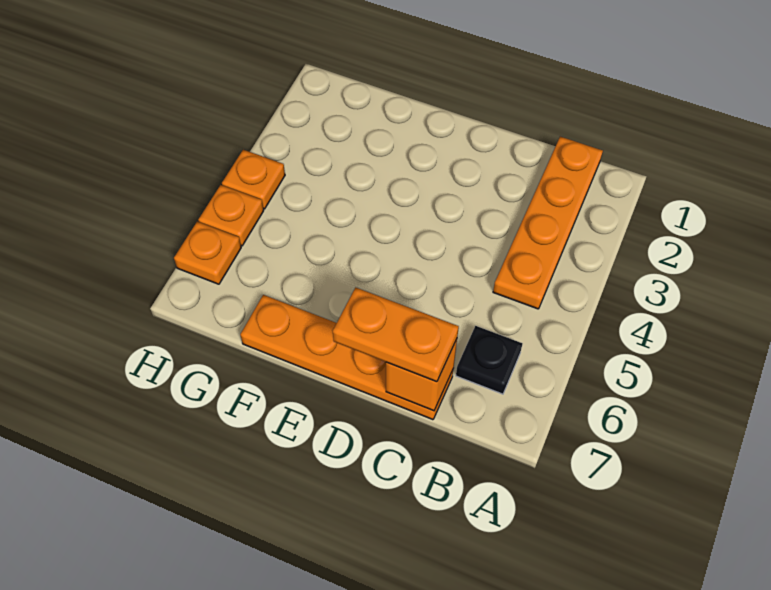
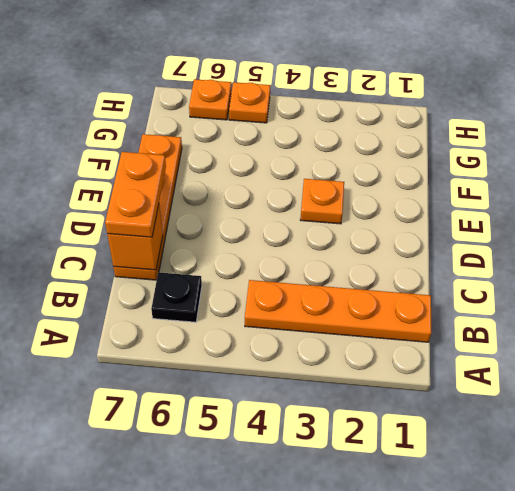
orange 1x1 plate [222,150,285,209] -> orange 1x1 plate moved to [300,179,344,224]

